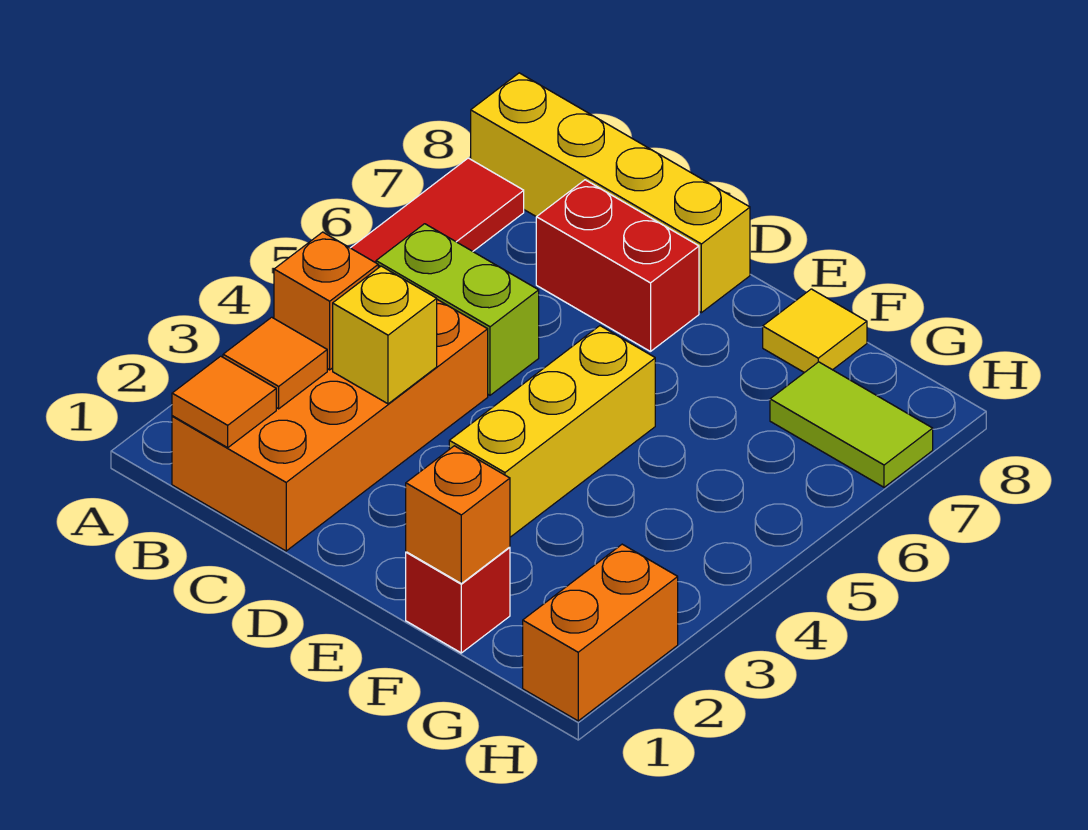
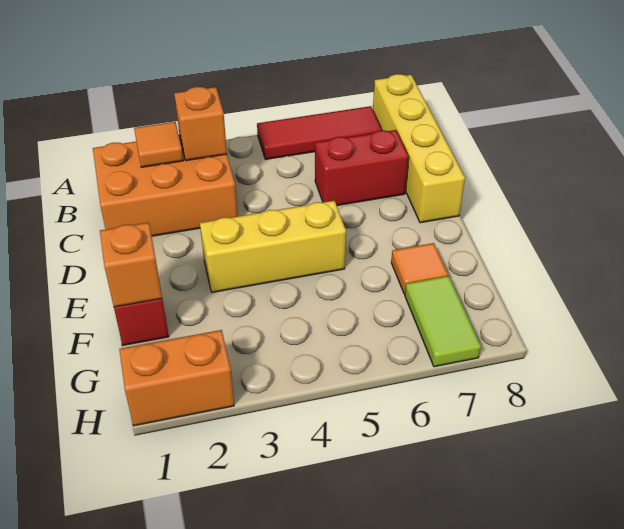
orange 2x4 brick [172,265,488,551] -> orange 2x3 brick [93,135,238,236]
orange 1x1 tile [172,356,276,448] -> orange 1x1 tile moved to [391,243,448,294]
lime 1x2 brick [376,224,539,395] -> none
yellow 1x1 brick [333,266,437,404] -> none
red 1x2 brick [536,180,699,352] -> red 1x2 brick turned to [315,130,408,206]
yellow 1x1 tile [763,289,867,373] -> none

